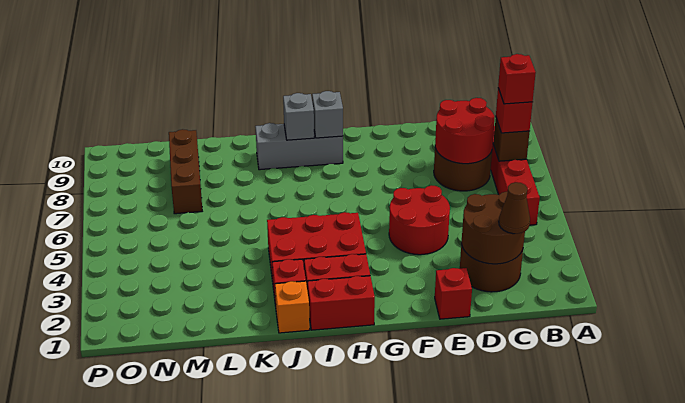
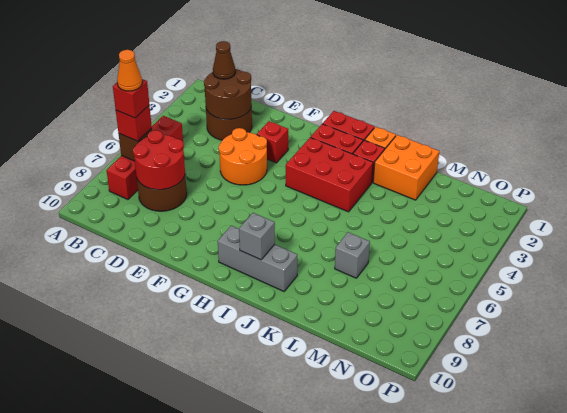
none -> orange 1x1 cone [117,50,142,91]
red 1x1 brick [435,268,472,319] -> red 1x1 brick moved to [257,121,288,163]
red 2x2 round brick [389,185,450,255] -> orange 2x2 round brick [219,128,267,185]
grey 1x1 brick [312,91,343,138] -> grey 1x1 brick moved to [335,232,370,278]
none -> orange 2x2 brick [373,135,439,200]
brown 1x3 brick [169,129,202,214] -> none

